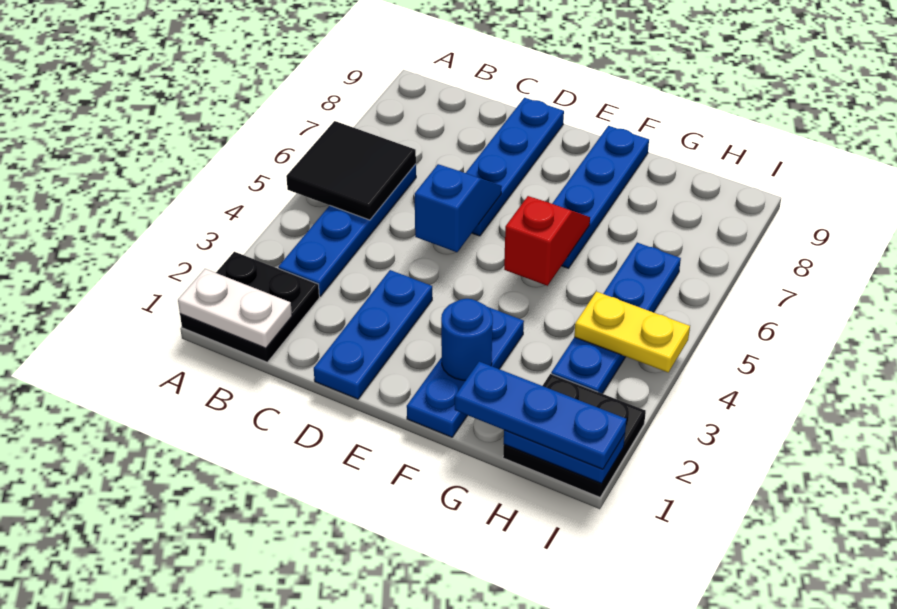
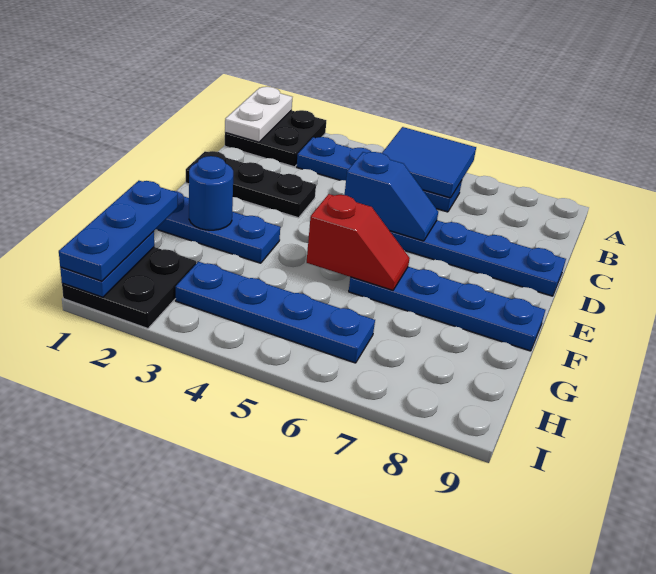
black 2x2 tile [286,121,416,220] -> blue 2x2 tile [382,127,476,198]
blue 1x3 plate [314,270,432,399] -> black 1x3 plate [186,151,316,218]
yellow 1x2 plate [574,291,690,372] -> none

